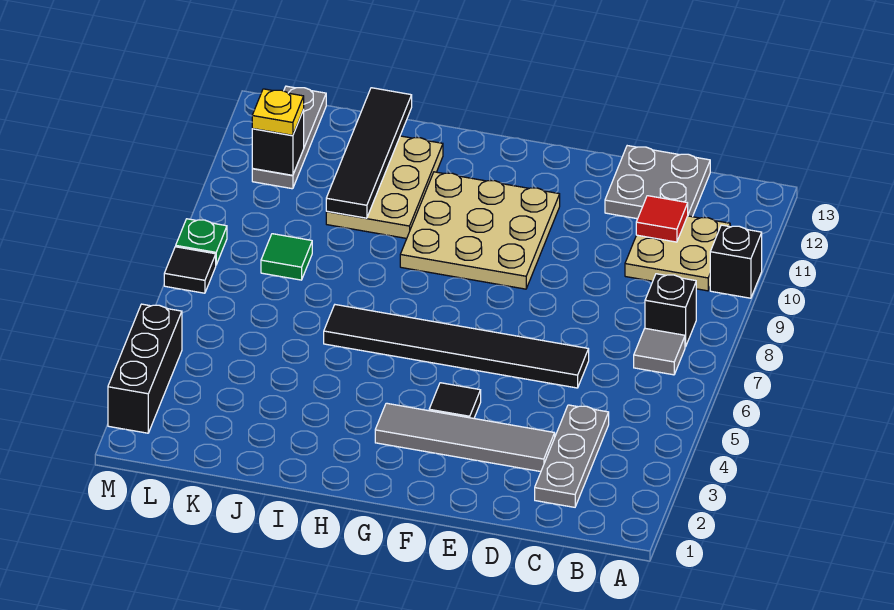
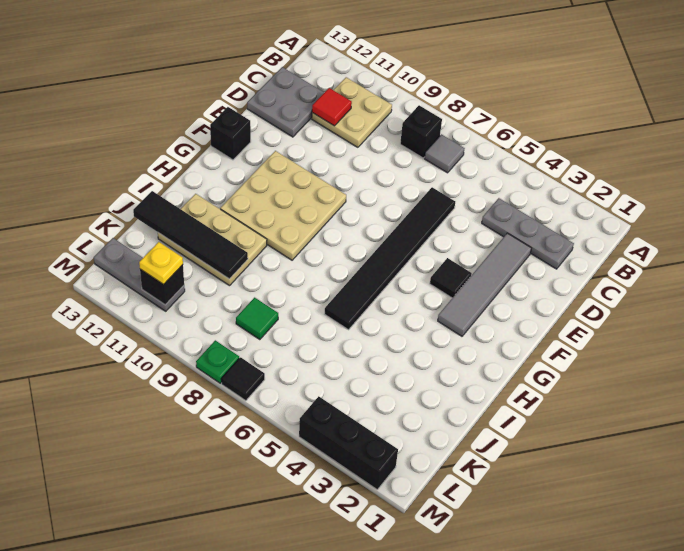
black 1x1 brick [710,225,762,298] -> black 1x1 brick moved to [210,107,251,160]

